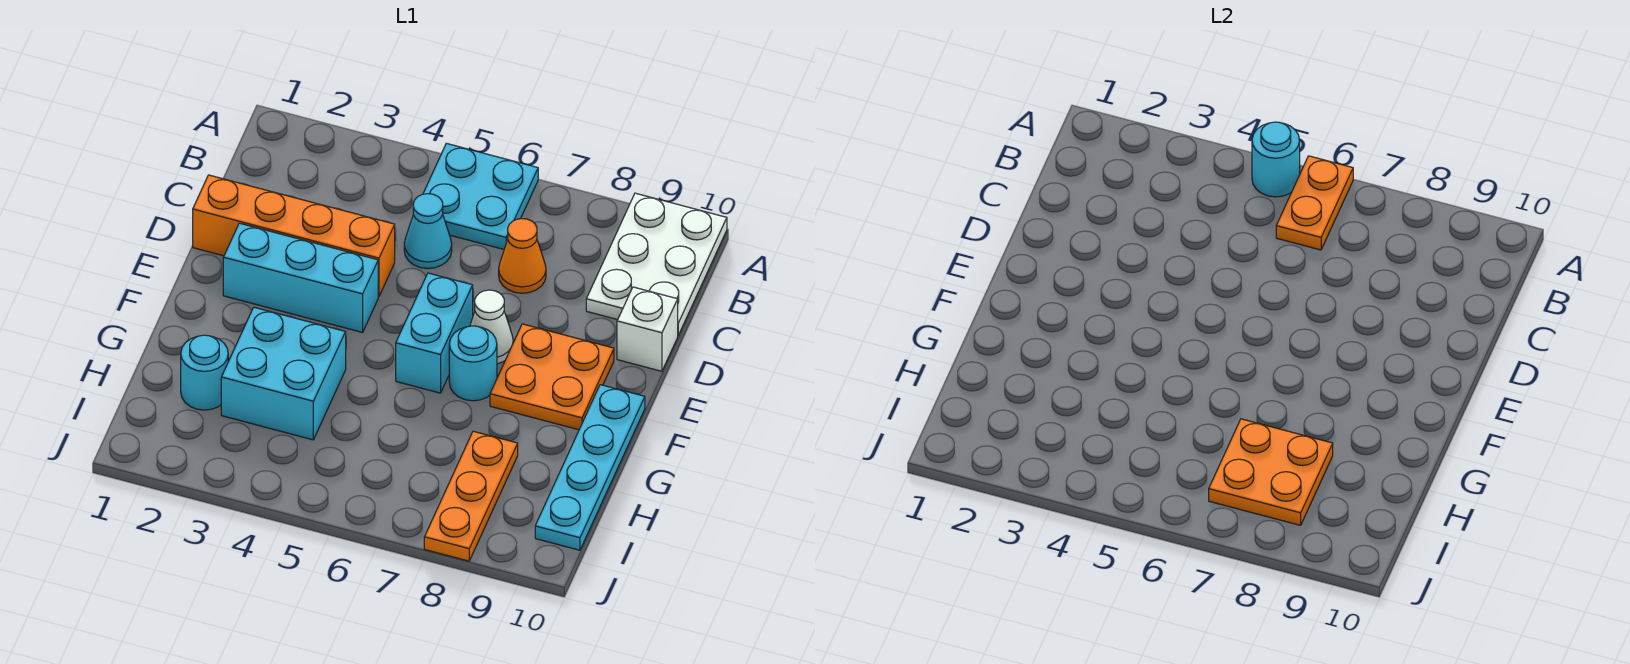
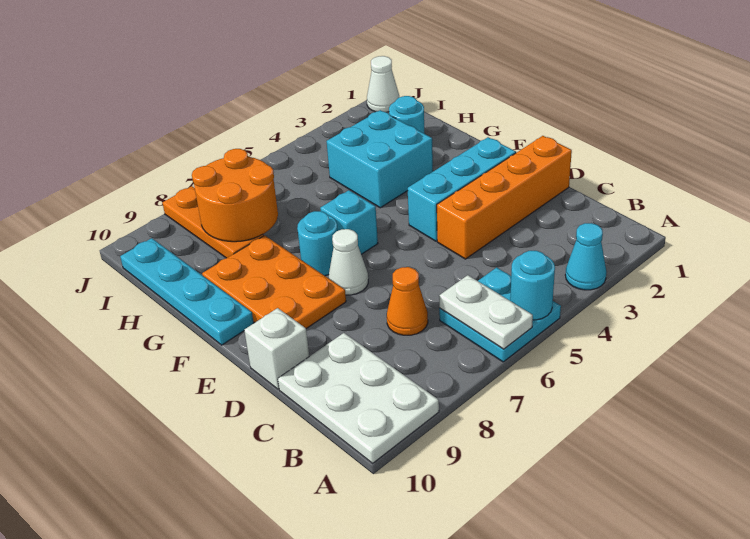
orange 1x2 plate [1276,156,1353,250] -> white 1x2 plate [439,275,533,349]
cyan 1x1 cone [404,194,452,269] -> cyan 1x1 cone moved to [565,223,606,290]
cyan 1x2 brick [396,273,473,393] -> cyan 1x1 brick [320,190,378,254]
orange 2x2 plate [490,324,614,430] -> orange 2x3 plate [202,235,346,329]
orange 2x2 plate [1209,419,1333,525] -> orange 2x2 round brick [192,149,278,242]
none -> white 1x1 cone [367,56,399,112]

